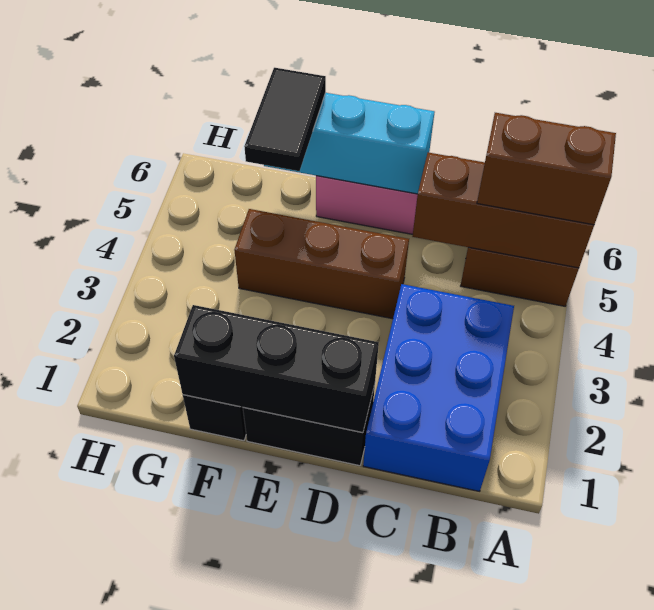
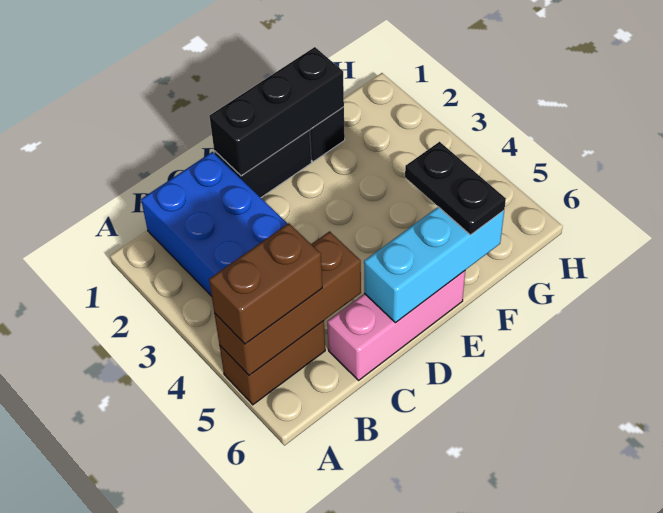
brown 1x3 brick [234,209,409,319] -> none
black 1x2 tile [244,68,326,171] -> black 1x2 plate [405,142,506,235]

